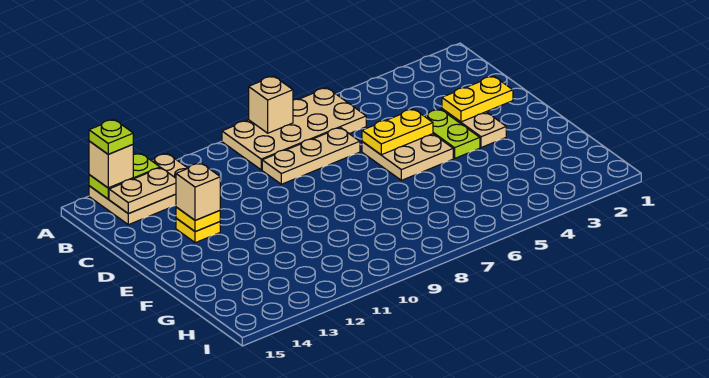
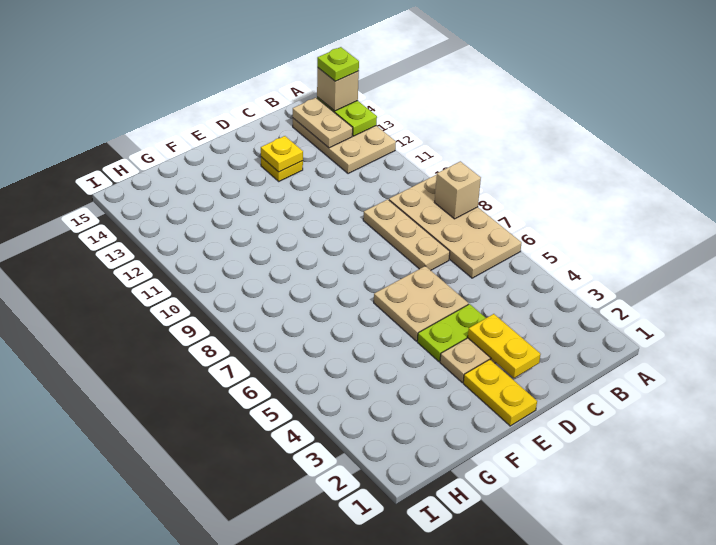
yellow 1x2 plate [362,109,433,155] -> yellow 1x2 plate moved to [463,359,537,426]
tan 1x1 brick [176,163,220,220] -> none

